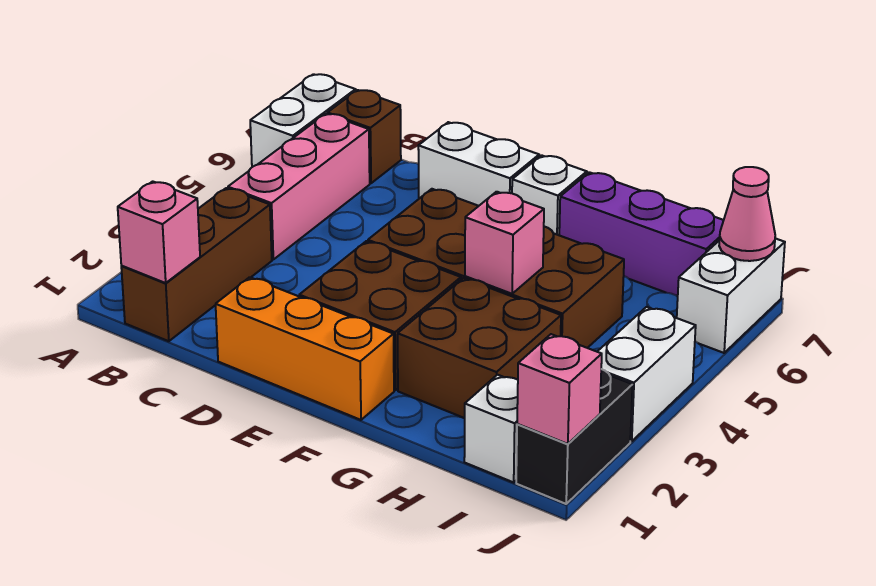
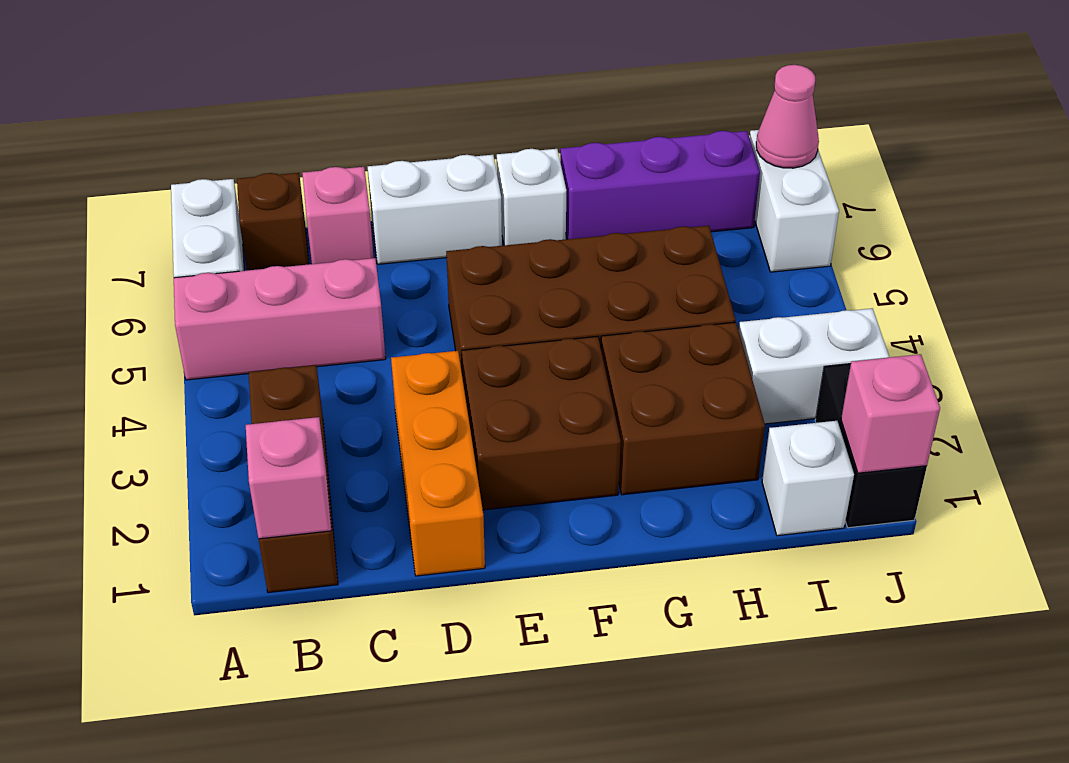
pink 1x3 brick [228,114,370,259] -> pink 1x3 brick turned to [174,258,386,380]
orange 1x3 brick [216,277,394,420] -> orange 1x3 brick turned to [391,351,485,576]
pink 1x1 brick [465,192,544,294] -> pink 1x1 brick moved to [302,167,374,264]
white 1x2 brick [597,307,696,441] -> white 1x2 brick turned to [739,308,889,424]

